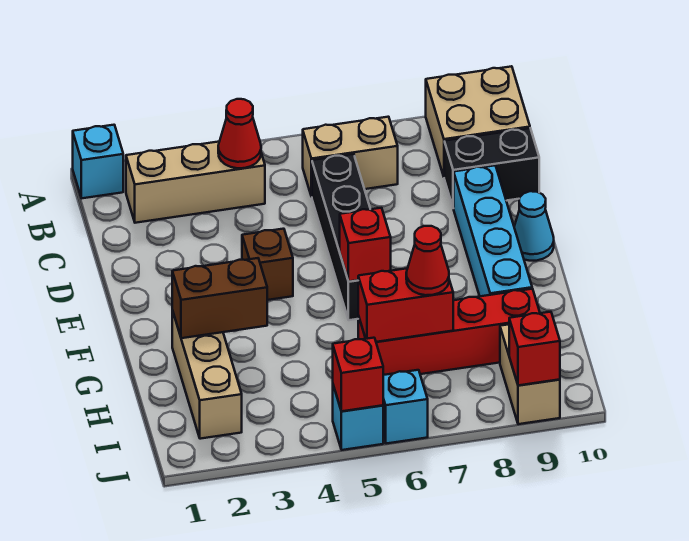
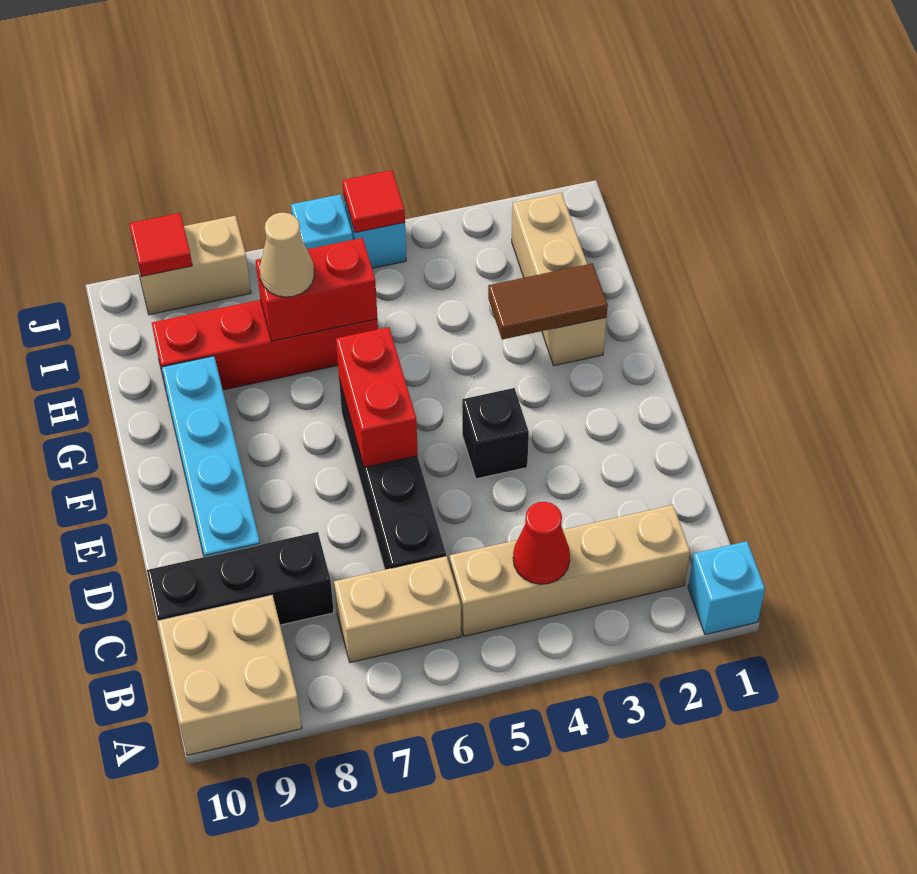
tan 1x3 brick [126,142,265,223] -> tan 1x4 brick [450,505,690,636]
black 1x2 brick [444,128,539,208] -> black 1x3 brick [147,532,334,625]
brown 1x1 brick [242,229,293,300] -> black 1x1 brick [462,388,529,479]
cyan 1x1 cone [514,191,554,261] -> none
red 1x1 brick [340,208,391,282] -> red 1x2 brick [336,327,418,467]
brown 1x2 brick [172,258,267,338] -> brown 1x2 tile [488,263,608,340]
red 1x1 cone [406,226,449,295] -> tan 1x1 cone [260,213,314,297]
tan 1x2 brick [500,324,560,424] -> tan 1x2 brick turned to [133,216,251,315]
red 1x1 brick [333,338,383,411] -> red 1x1 tile [343,170,405,233]
red 1x1 brick [509,312,560,385] -> red 1x1 tile [129,213,192,276]

